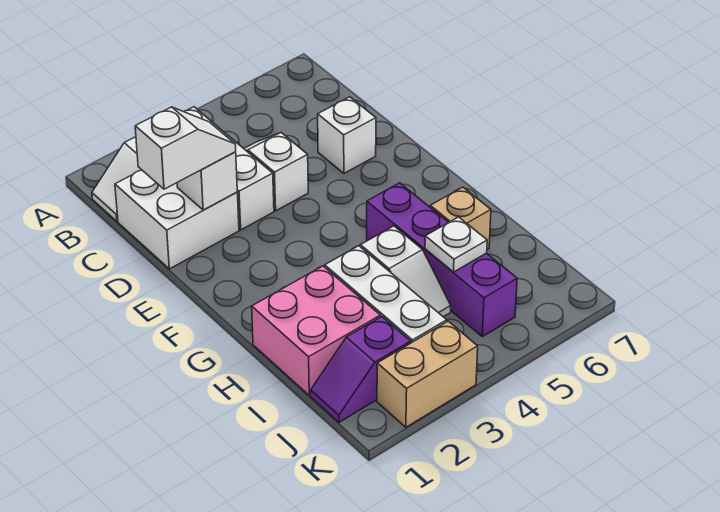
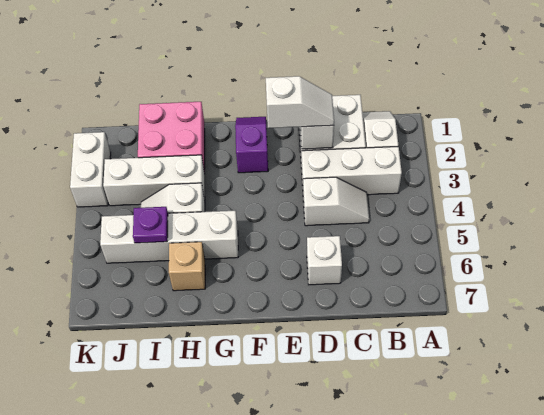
white 1x2 slope [135,107,236,189] -> white 1x2 slope turned to [266,76,334,128]
purple 1x4 brick [367,183,517,337] -> white 1x4 brick [100,211,238,263]
white 1x1 plate [425,217,487,272] -> purple 1x1 plate [133,207,168,243]
purple 1x2 slope [311,317,411,422] -> purple 1x2 slope moved to [235,117,268,173]
tan 1x2 brick [377,321,478,427] -> white 1x2 brick [70,132,111,207]

